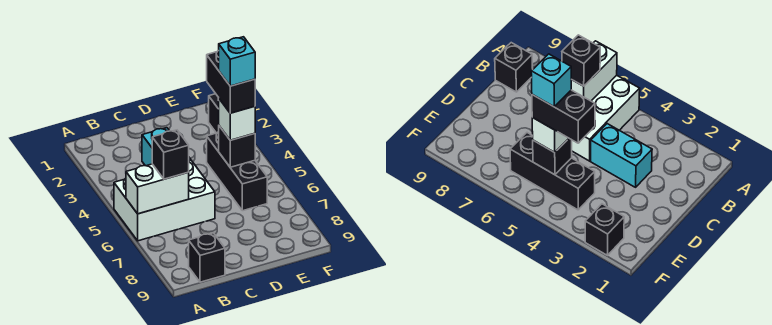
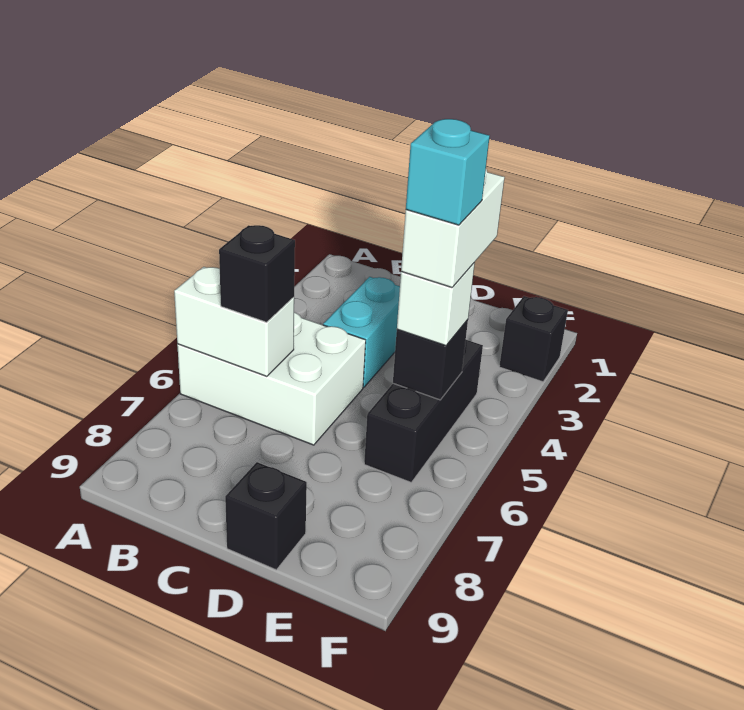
black 1x1 brick [189,233,225,282] -> black 1x1 brick moved to [225,462,307,570]
black 1x2 brick [207,51,255,113] -> white 1x2 brick [401,169,505,287]

